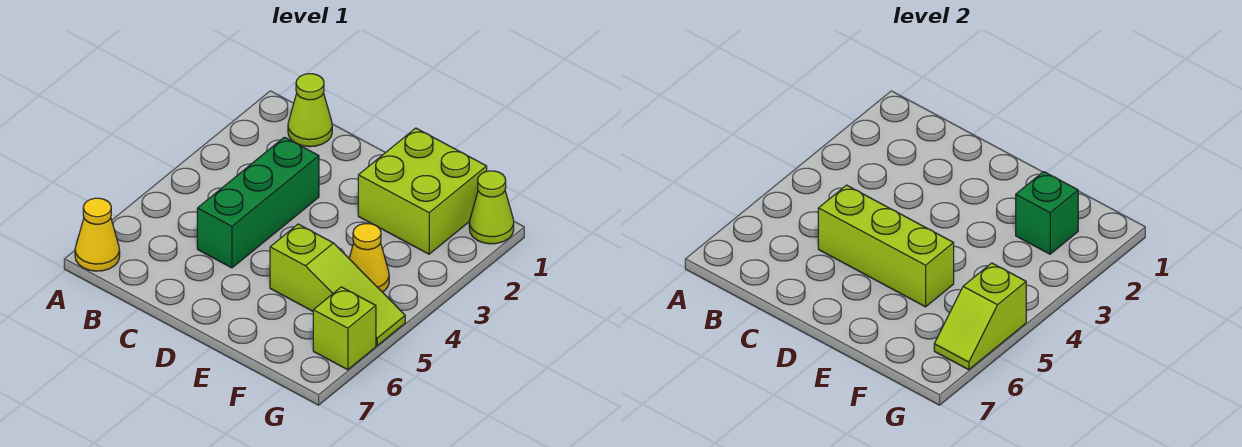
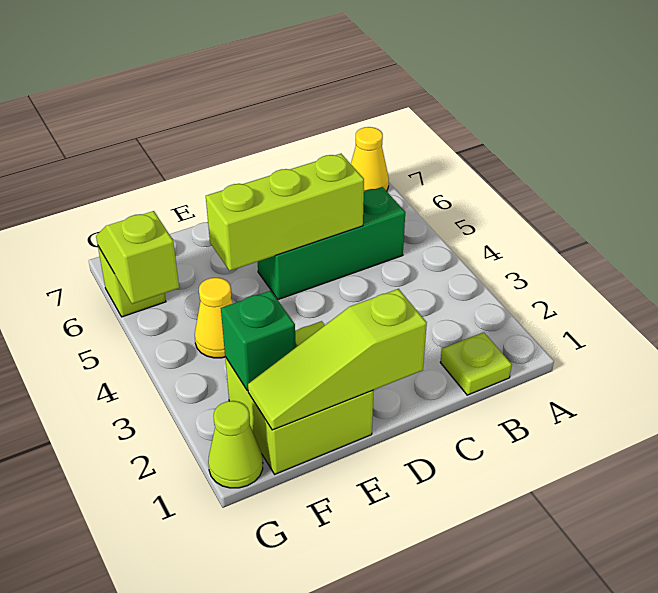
lime 1x1 cone [288,74,332,147] -> lime 1x1 plate [440,332,512,395]
green 1x3 brick [197,137,319,268] -> green 1x3 brick turned to [258,187,405,300]
lime 1x3 slope [270,224,405,346] -> lime 1x3 slope moved to [248,289,427,430]

